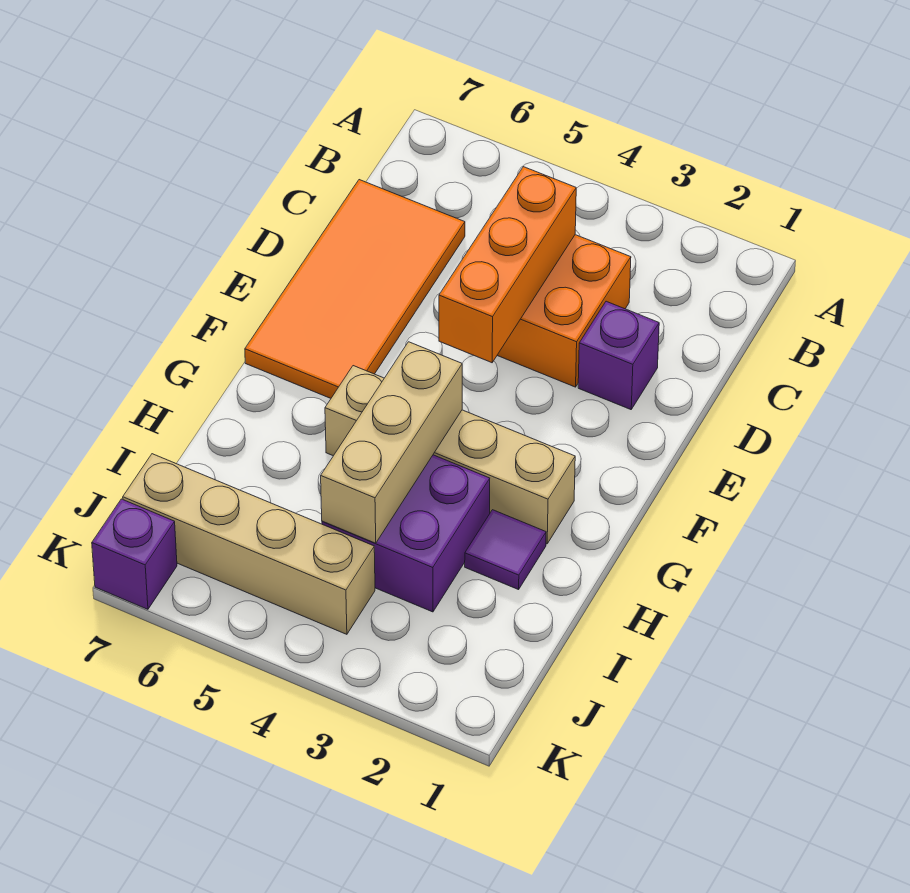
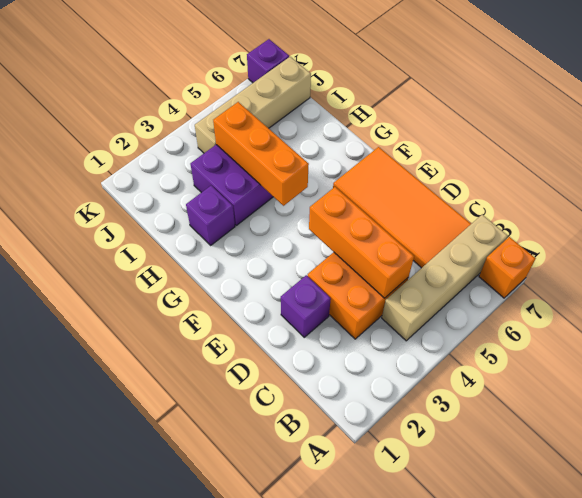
none -> orange 1x1 brick [479,237,536,298]
tan 1x4 brick [325,366,575,544] -> tan 1x4 brick moved to [382,215,508,341]
tan 1x3 brick [321,342,462,543] -> orange 1x3 brick [213,102,309,206]
purple 1x1 tile [465,510,546,590] -> purple 1x1 brick [186,186,235,245]

